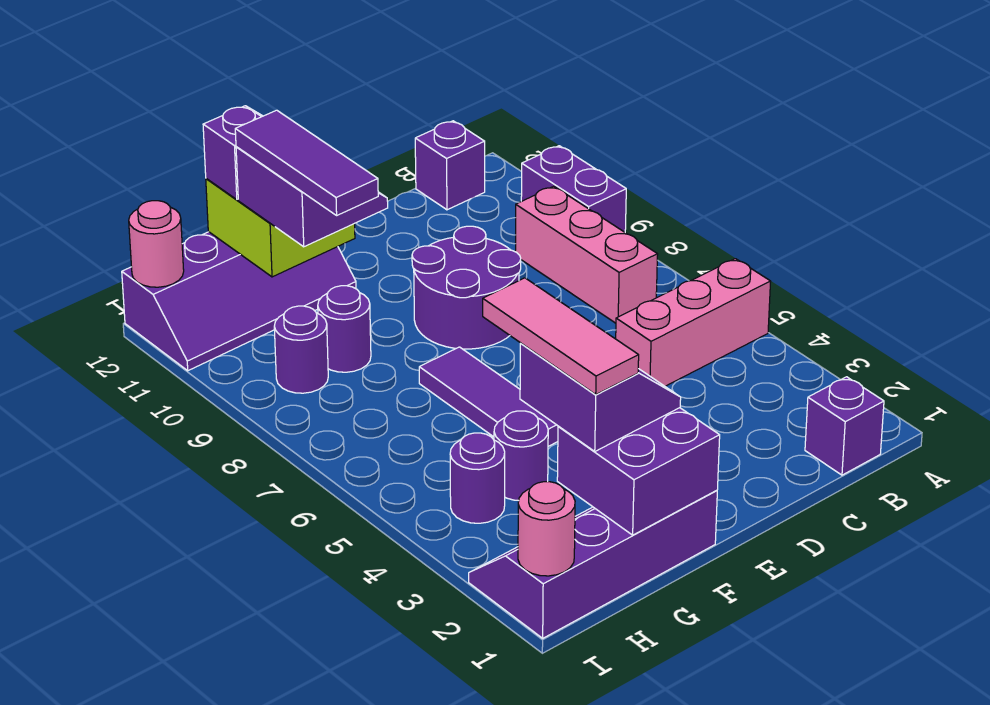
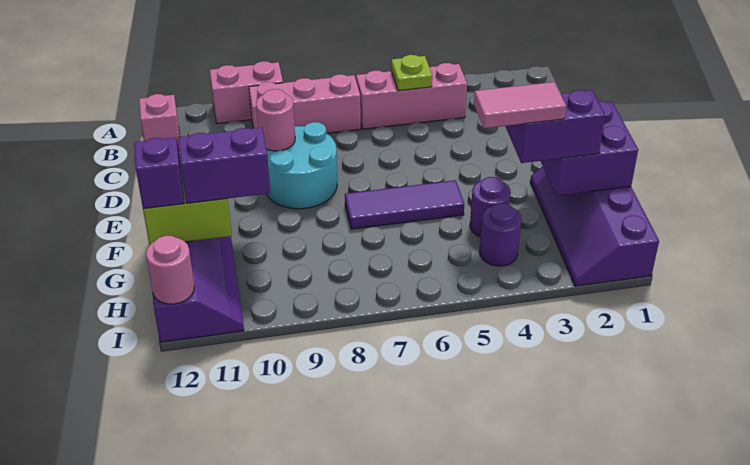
pink 1x3 brick [616,259,771,386] -> pink 1x3 brick turned to [356,63,467,129]
purple 1x2 brick [521,146,626,232] -> pink 1x2 brick [210,61,283,124]
purple 1x1 brick [805,377,884,475] -> none
none -> lime 1x1 plate [391,55,432,91]
purple 1x1 brick [415,121,485,210] -> pink 1x1 brick [139,94,180,149]
purple 2x2 round brick [412,226,521,349] -> cyan 2x2 round brick [266,122,337,209]
pink 1x3 tile [483,278,639,394] -> pink 1x2 tile [474,82,566,128]
purple 1x1 round brick [318,286,371,372] -> none
purple 1x3 tile [235,110,378,215] -> none
purple 1x1 round brick [274,306,328,393] -> none
pink 1x1 round brick [518,482,575,576] -> pink 1x1 round brick moved to [256,89,295,151]

